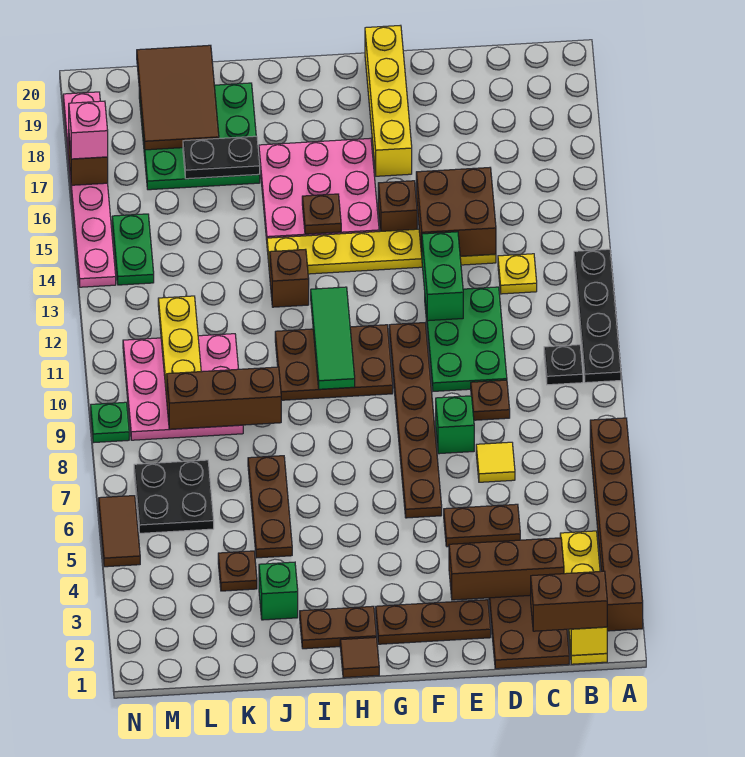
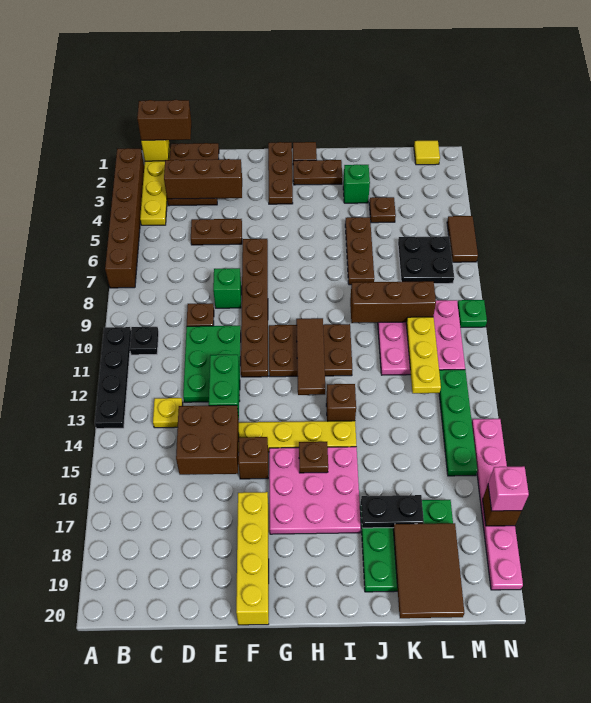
yellow 1x1 tile [476,442,515,482] -> yellow 1x1 tile moved to [414,141,440,165]
brown 1x3 plate [376,600,491,644] -> brown 1x3 plate turned to [268,142,293,204]
green 1x3 tile [311,287,355,389] -> brown 1x3 tile [296,318,325,395]
green 1x2 plate [112,214,154,285] -> green 1x4 plate [439,370,477,476]

